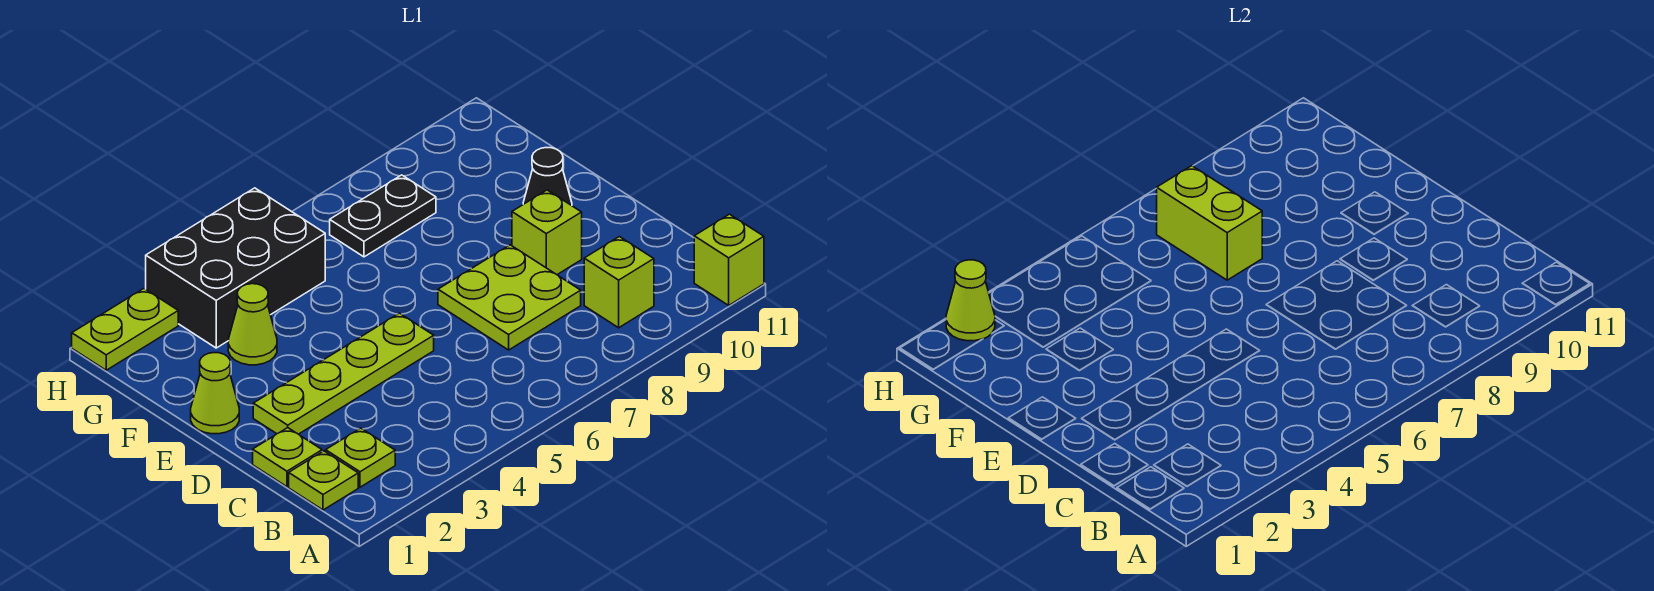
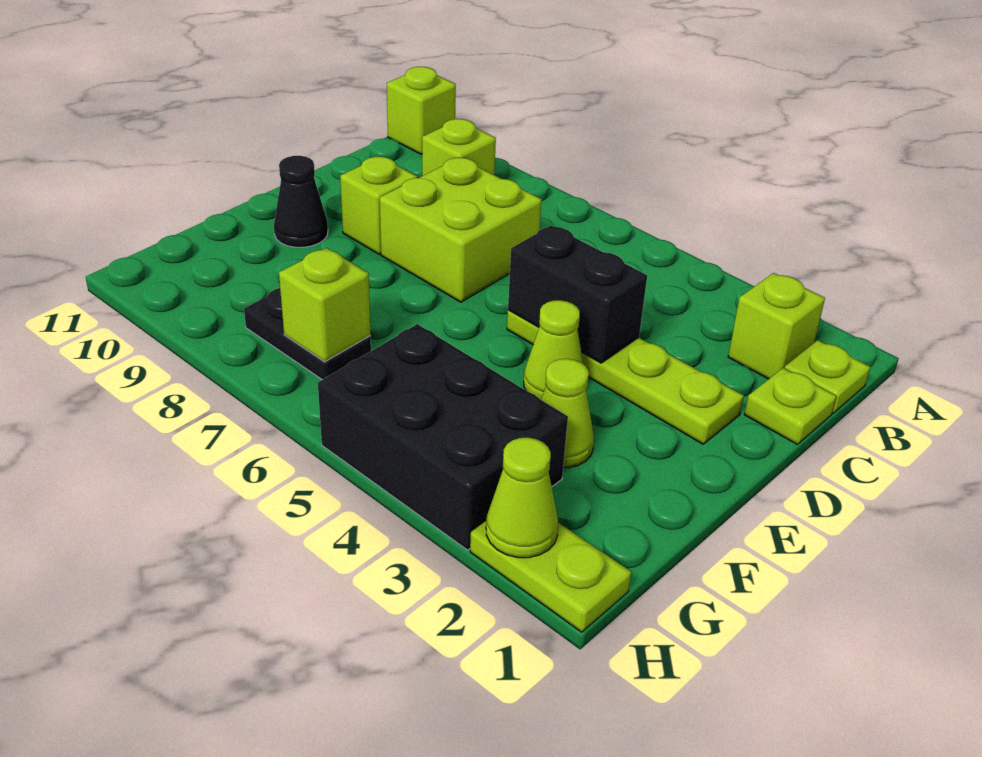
lime 1x1 plate [326,428,395,487] -> lime 1x1 brick [728,273,825,379]
lime 2x2 plate [438,245,581,350] -> lime 2x2 brick [380,158,542,302]
none -> black 1x2 brick [508,226,647,363]
lime 1x1 cone [191,353,239,434] -> lime 1x1 cone moved to [524,300,583,400]
lime 1x2 brick [1157,166,1262,280] -> lime 1x1 brick [279,248,371,362]

